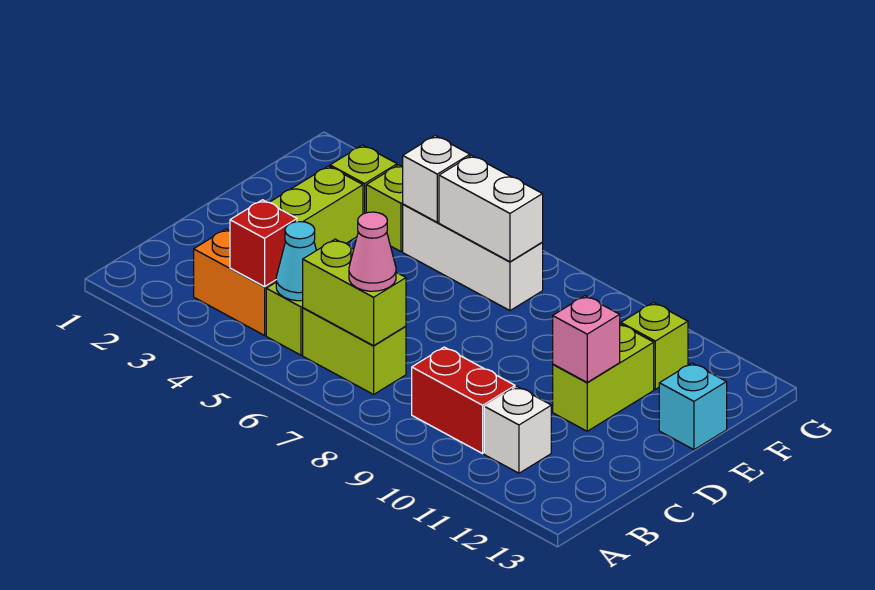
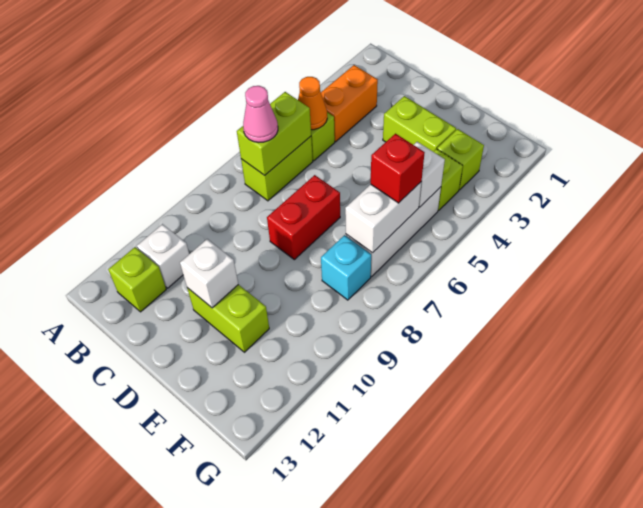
red 1x1 brick [230,200,297,287] -> red 1x1 brick moved to [371,134,425,203]
cyan 1x1 cone [276,222,316,301] -> orange 1x1 cone [298,77,327,130]
red 1x2 brick [412,347,515,454] -> red 1x2 brick moved to [267,175,340,260]
pink 1x1 brick [553,296,620,382] -> white 1x1 brick [180,239,238,308]
cyan 1x1 brick [659,363,727,450] -> cyan 1x1 brick moved to [321,235,371,300]
lime 1x1 brick [621,303,688,389] -> lime 1x1 brick moved to [108,247,166,312]

